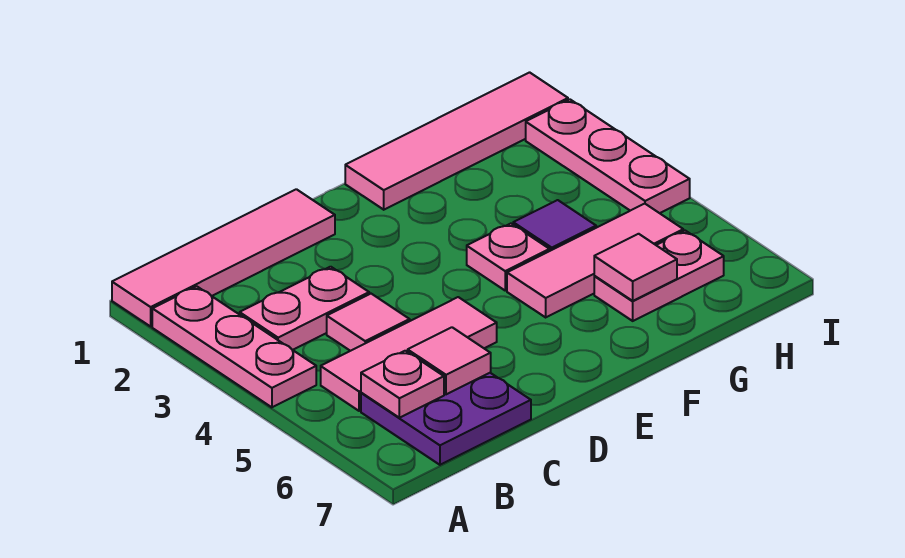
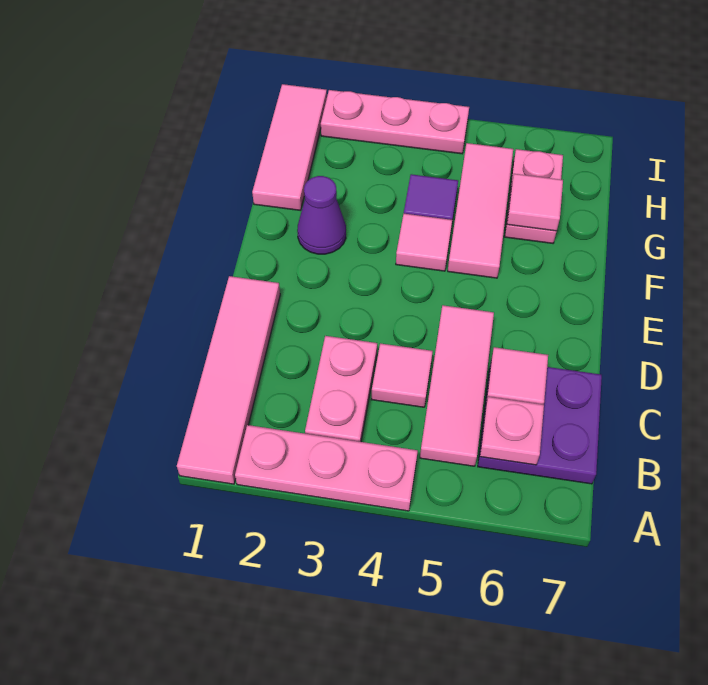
pink 1x4 tile [345,72,568,210] -> pink 1x3 tile [252,84,327,211]
none -> purple 1x1 cone [297,176,346,254]
pink 1x1 plate [467,224,550,290] -> pink 1x1 tile [396,214,452,271]

